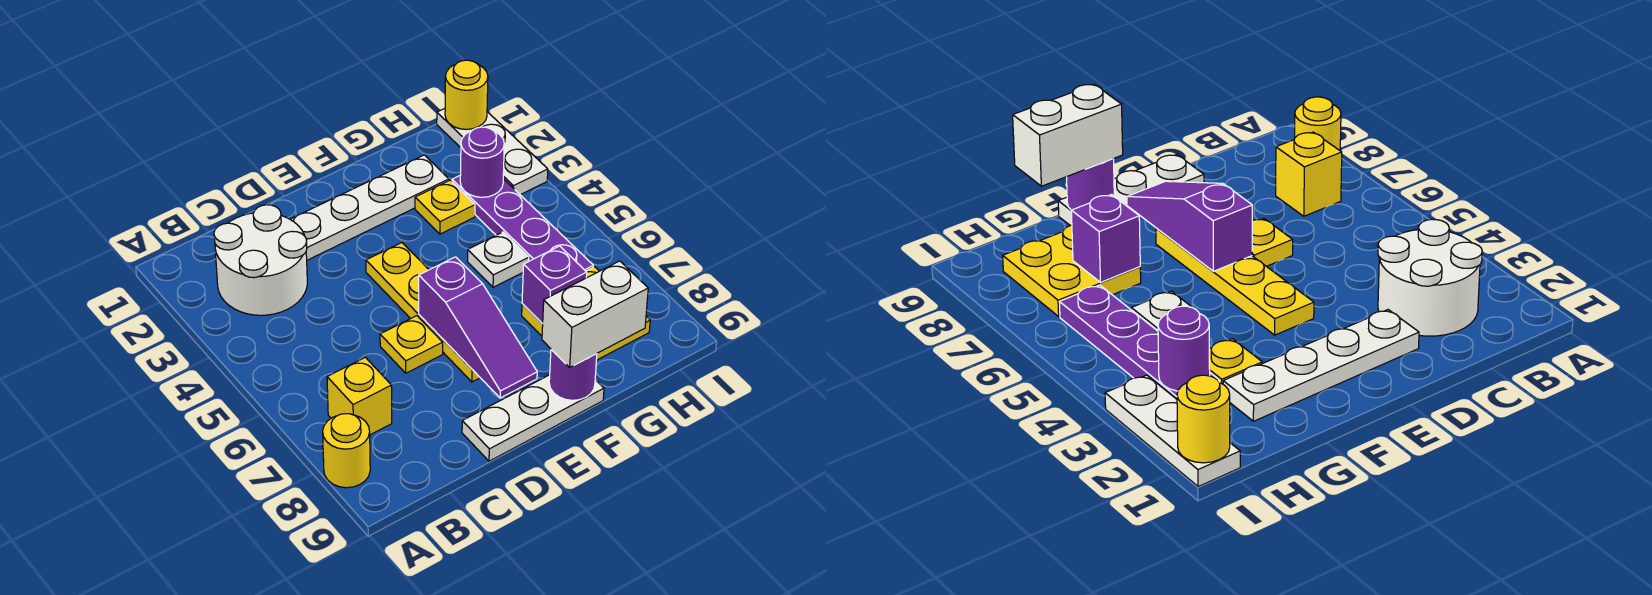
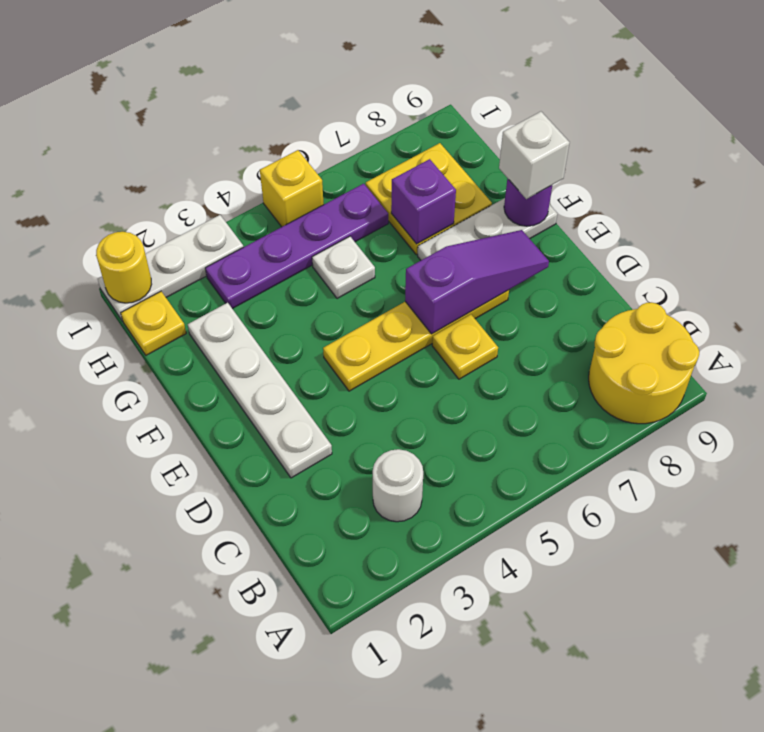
yellow 1x1 round brick [323,414,370,488] -> yellow 2x2 round brick [589,302,699,424]
white 2x2 round brick [214,205,307,315] -> white 1x1 round brick [373,449,423,522]
yellow 1x1 brick [327,357,392,435] -> yellow 1x1 brick moved to [260,150,324,227]
white 1x3 plate [462,375,604,461] -> white 1x3 plate turned to [418,198,557,260]
white 1x2 brick [542,261,648,367] -> white 1x1 brick [499,112,570,199]
yellow 1x1 plate [415,180,475,234] -> yellow 1x1 plate moved to [121,291,186,355]
purple 1x1 round brick [460,127,504,197] -> none

